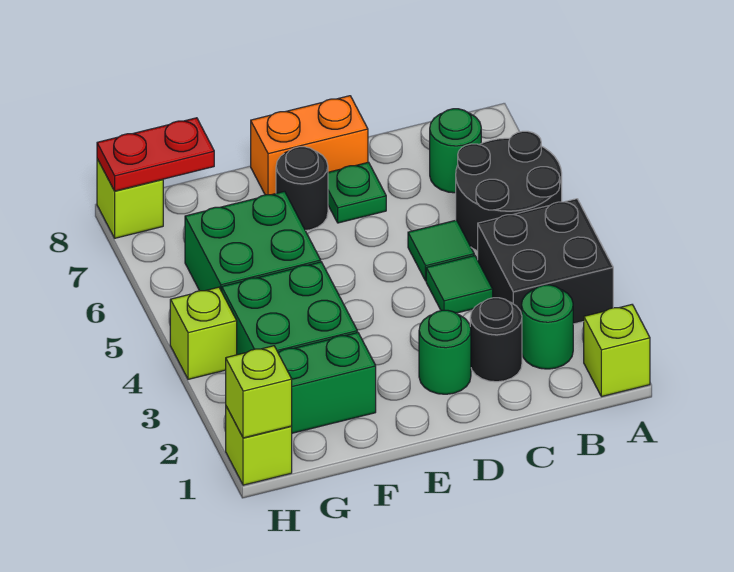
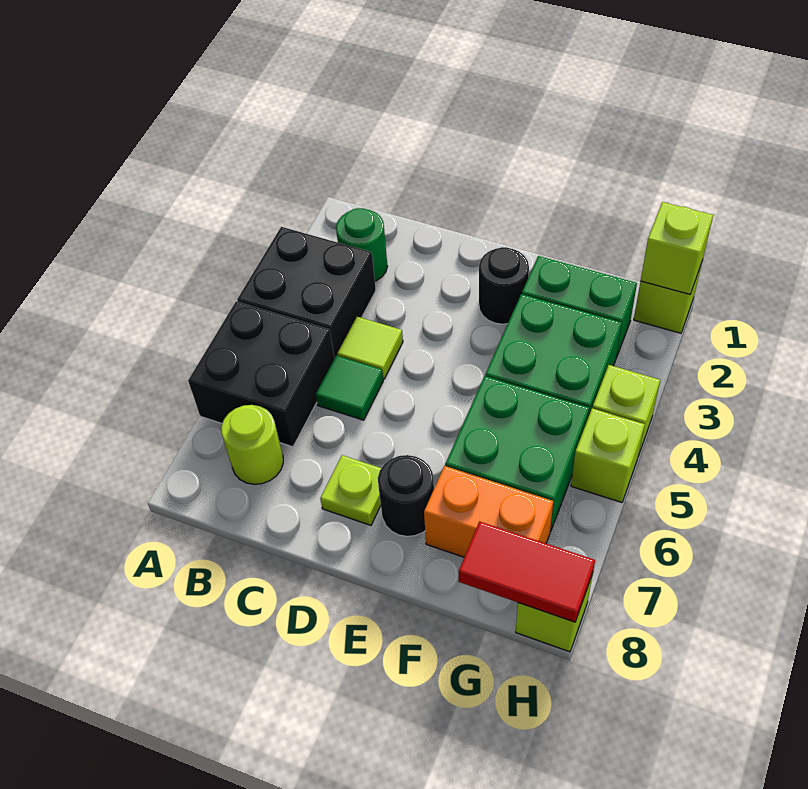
lime 1x1 brick [584,305,650,397] -> lime 1x1 brick moved to [571,408,645,502]
black 2x2 round brick [456,131,562,251] -> black 2x2 brick [188,301,334,447]
green 1x1 round brick [430,109,481,193] -> lime 1x1 round brick [221,405,283,484]
black 1x1 round brick [470,298,522,382] -> black 1x1 round brick moved to [479,247,529,324]
green 1x1 tile [426,255,493,313] -> lime 1x1 tile [337,317,403,379]
green 1x1 round brick [419,310,471,394] -> none
green 1x1 plate [328,162,386,223] -> lime 1x1 plate [320,455,381,525]
orange 1x2 brick [251,96,368,195] -> orange 1x2 brick moved to [424,466,553,557]
red 1x2 plate [97,118,214,191] -> red 1x2 tile [459,522,595,622]

